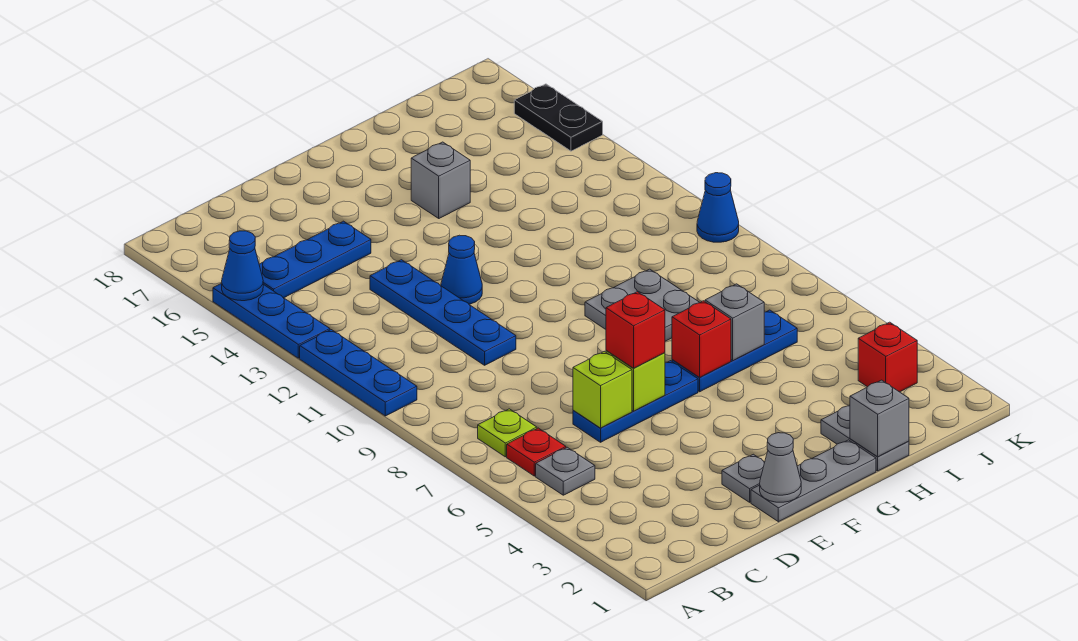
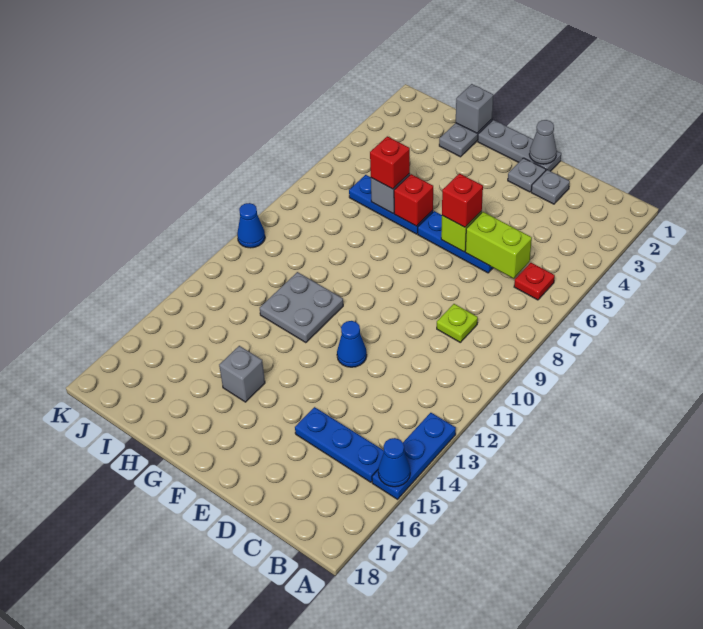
blue 1x3 plate [300,330,417,416] -> none
grey 1x1 plate [536,447,595,495] -> grey 1x1 plate moved to [531,170,570,204]
lime 1x1 plate [478,409,537,457] -> lime 1x1 plate moved to [437,304,478,342]
lime 1x1 brick [573,351,632,428] -> lime 1x2 brick [465,212,532,278]
blue 1x4 plate [370,260,516,365] -> none
grey 2x2 plate [585,269,700,341] -> grey 2x2 plate moved to [260,272,343,343]
red 1x1 brick [858,322,917,392] -> red 1x1 brick moved to [370,136,410,189]
black 1x2 plate [514,84,603,151] -> none

